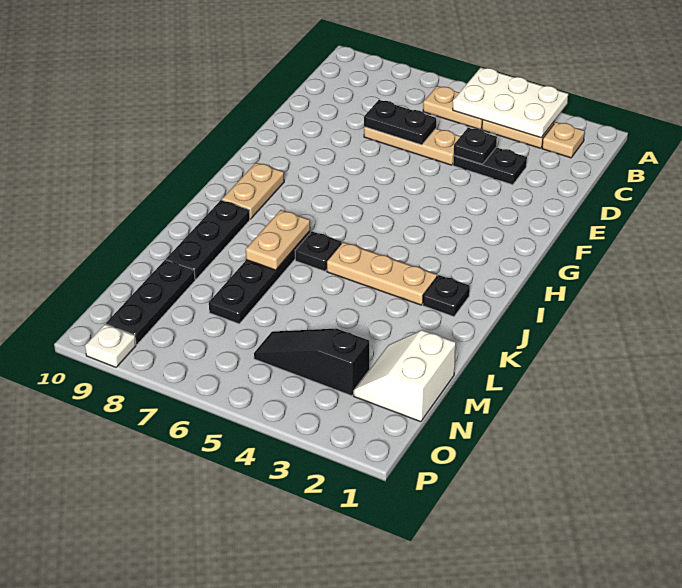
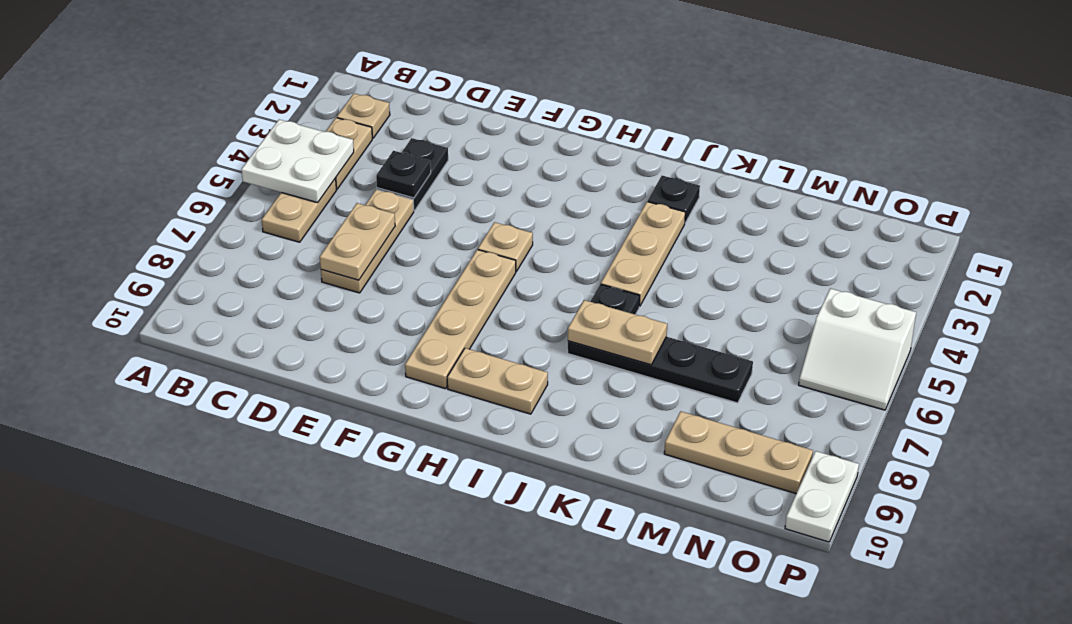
white 2x3 plate [453,68,568,138] -> white 2x2 plate [241,120,354,203]
black 1x2 plate [364,100,436,145] -> tan 1x2 plate [320,203,395,280]
none -> tan 1x1 plate [478,222,533,271]
none -> tan 1x4 plate [405,250,516,389]
black 1x3 plate [166,200,250,280] -> none
white 2x2 slope [354,330,456,422] -> white 2x2 slope moved to [799,288,916,410]
black 1x3 plate [106,260,195,345] -> tan 1x3 plate [664,412,813,494]
black 1x3 slope [254,329,369,396] -> none
white 1x1 plate [85,324,136,367] -> white 1x2 plate [785,451,859,542]

